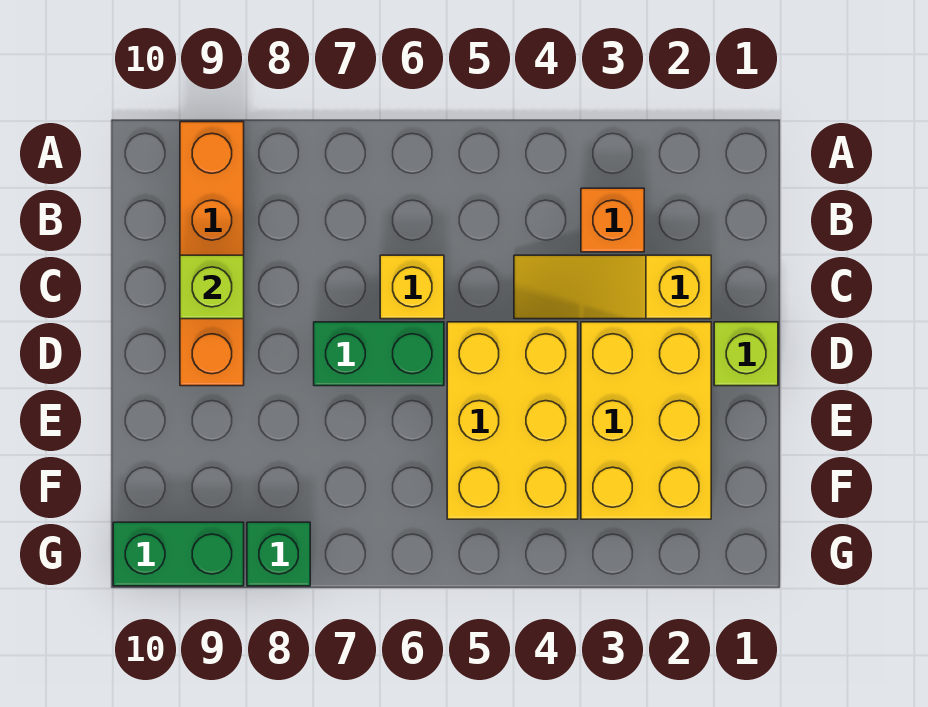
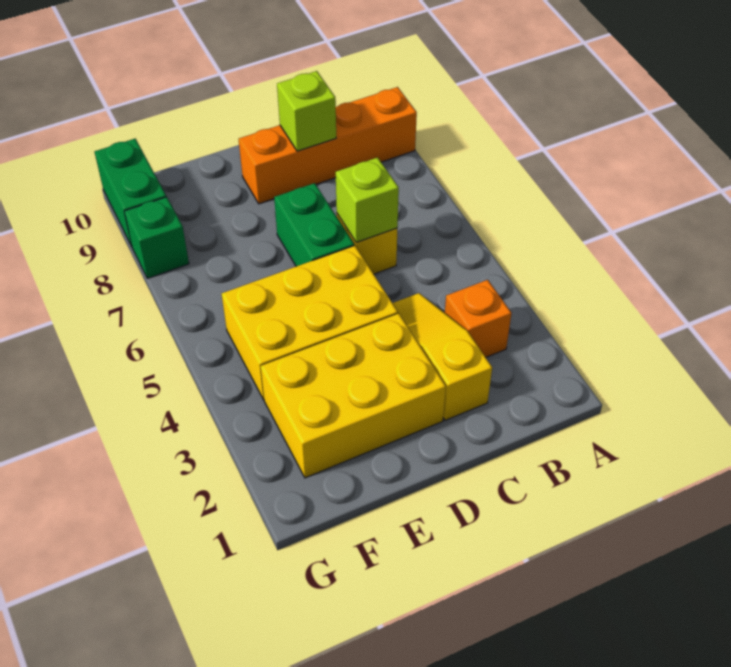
lime 1x1 brick [714,322,778,386] -> lime 1x1 brick moved to [336,158,399,243]

